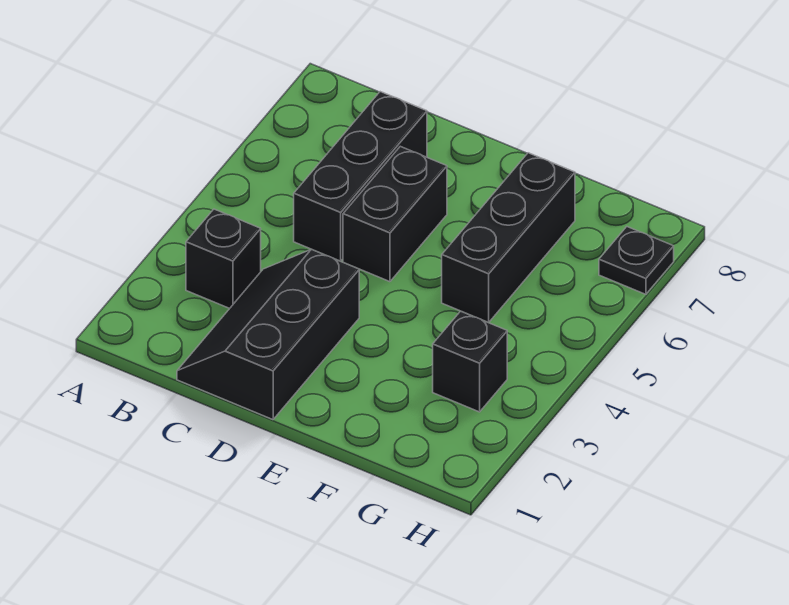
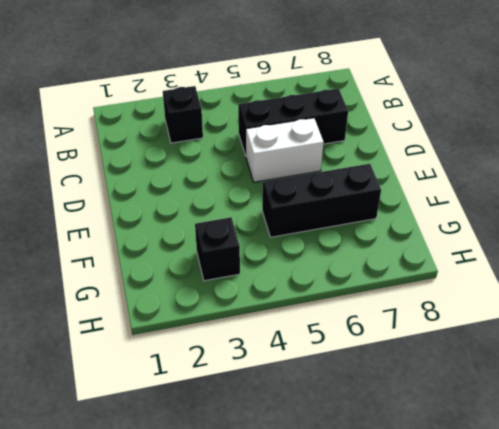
black 2x3 slope [177,249,359,420] -> none
black 1x2 brick [343,146,447,282] -> white 1x2 brick [246,118,324,182]
black 1x1 plate [599,227,674,294] -> none

